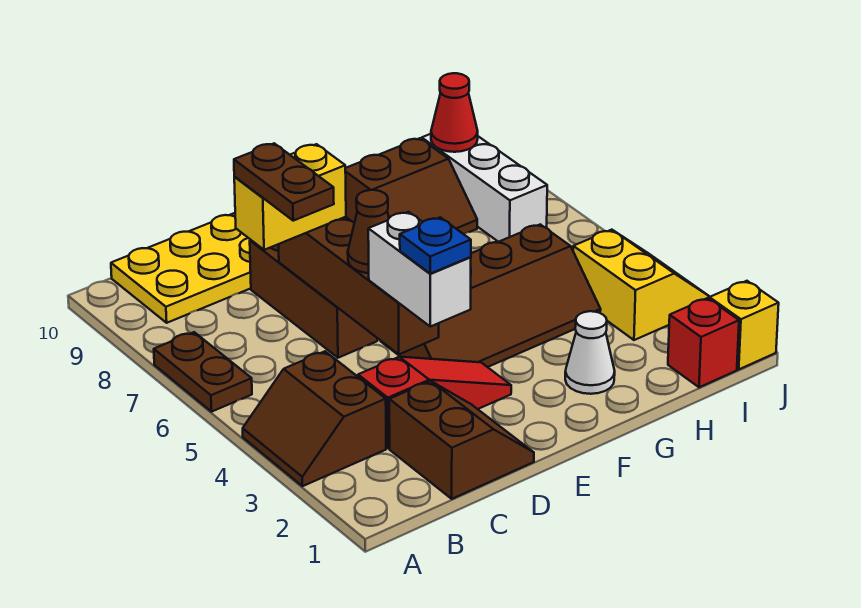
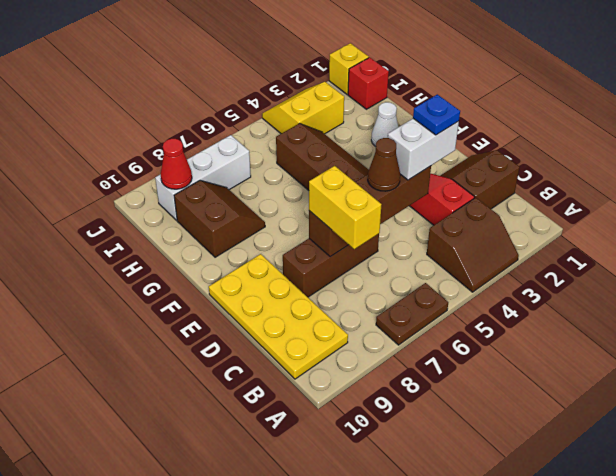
brown 1x2 plate [234,143,334,221] -> none

